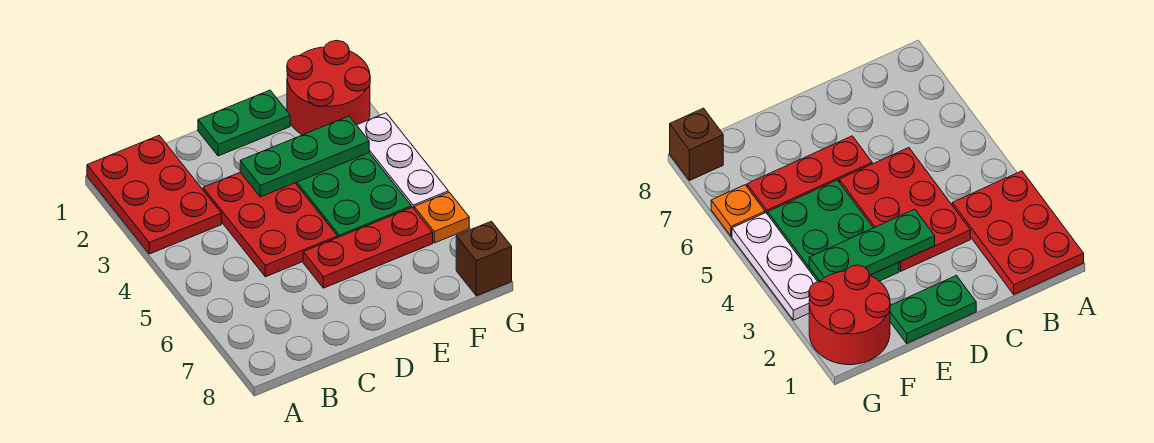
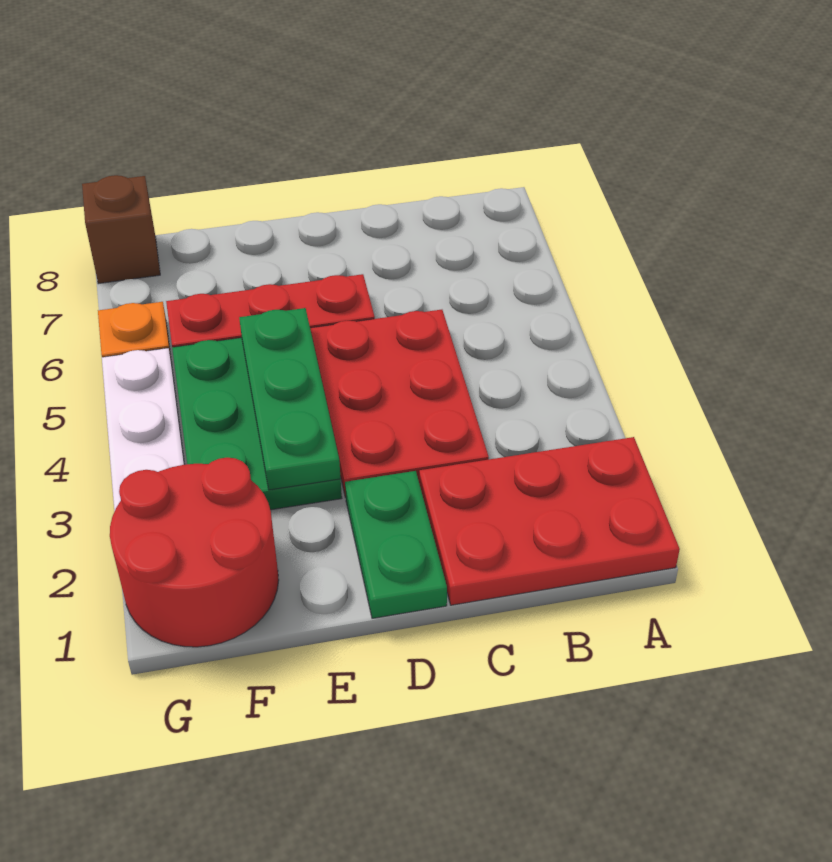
red 2x3 plate [87,136,221,254] -> red 2x3 plate turned to [419,437,680,605]
green 1x2 plate [198,90,290,156] -> green 1x2 plate turned to [345,471,447,618]
green 1x3 plate [240,116,369,197] -> green 1x3 plate turned to [239,308,341,490]

